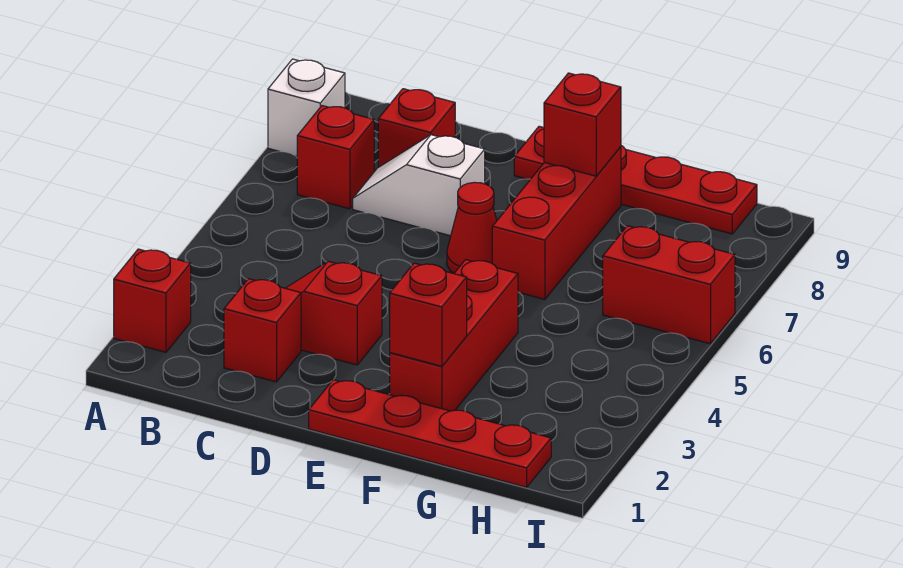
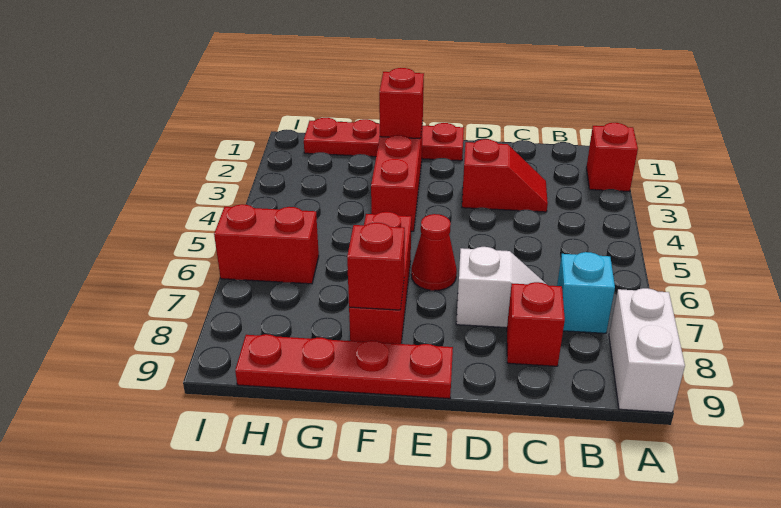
white 1x1 brick [268,59,345,156] -> white 1x2 brick [609,288,685,413]
red 1x1 brick [297,106,374,209] -> cyan 1x1 brick [557,252,615,333]
red 1x1 brick [224,279,301,382] -> none

